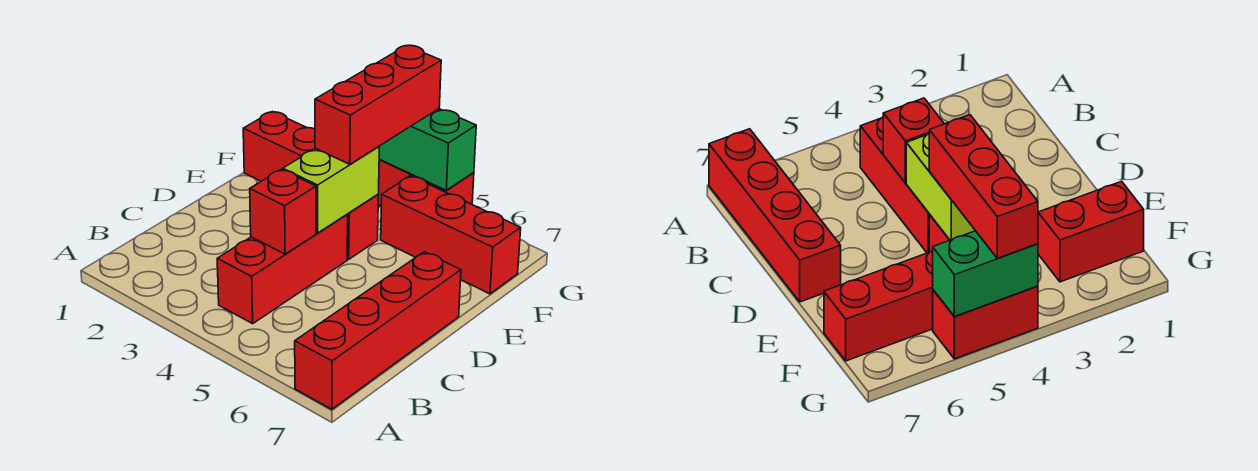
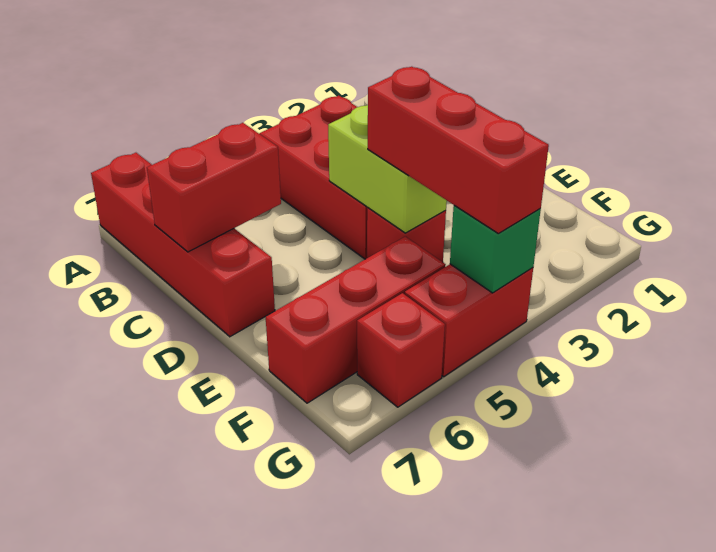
red 1x3 brick [217,214,348,324] -> red 2x3 brick [259,96,367,259]
red 1x1 brick [250,169,316,254] -> red 1x1 brick moved to [357,293,445,407]
red 1x2 brick [243,112,315,181] -> red 1x2 brick moved to [147,123,281,252]
green 1x2 brick [379,109,476,190] -> green 1x1 brick [450,205,541,293]

